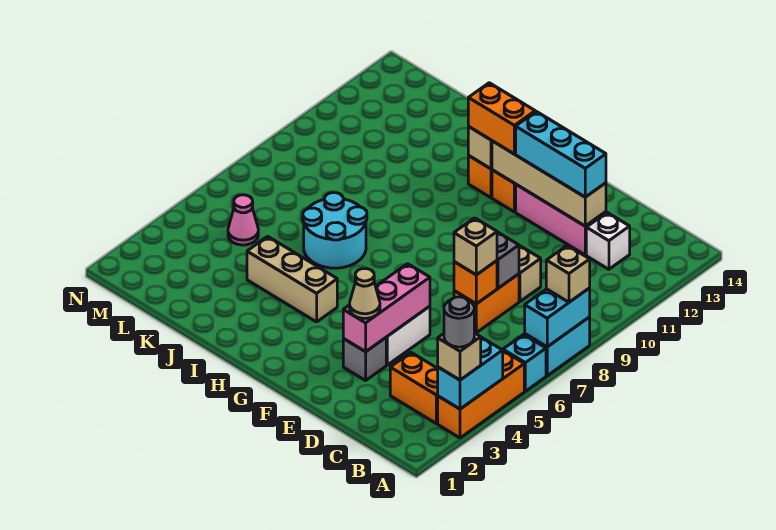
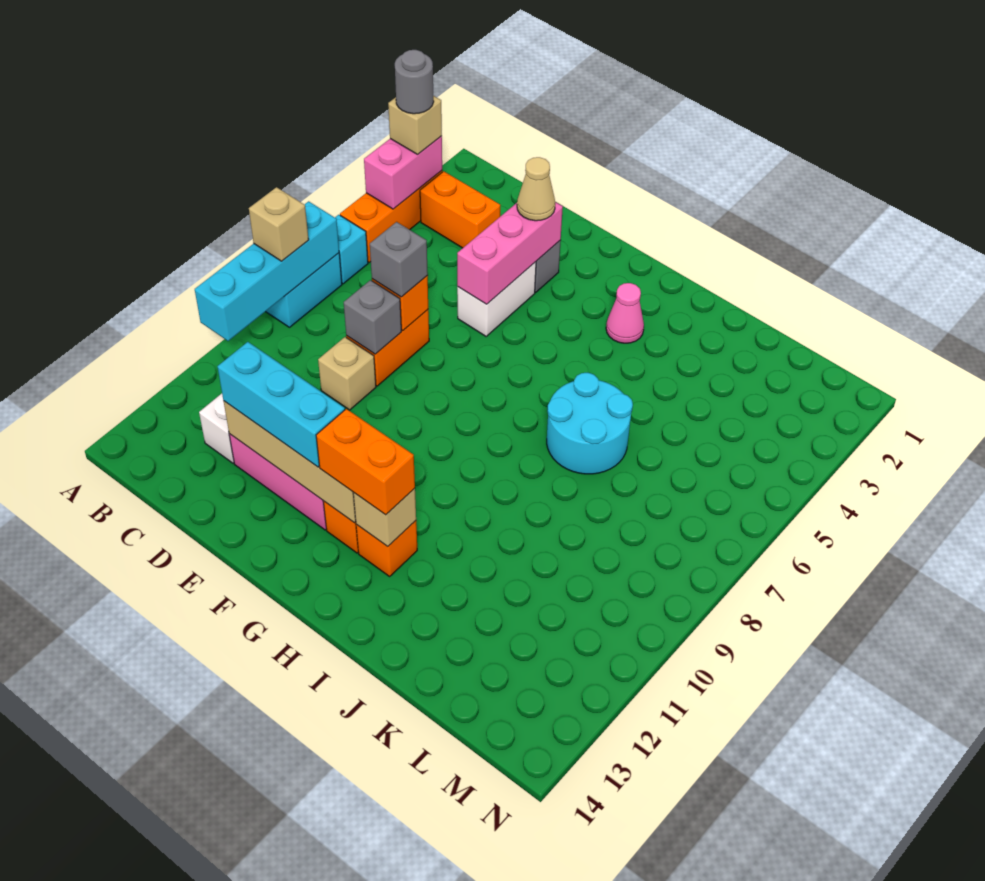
cyan 1x2 brick [438,337,503,409] -> pink 1x2 brick [364,136,442,209]
cyan 1x2 brick [525,288,590,347] -> cyan 1x4 brick [195,201,339,341]
tan 1x1 brick [454,218,497,275] -> grey 1x1 brick [370,222,428,297]
tan 1x3 brick [247,236,337,322] -> none
pink 1x1 cone [228,195,258,245] -> pink 1x1 cone moved to [606,283,644,343]

